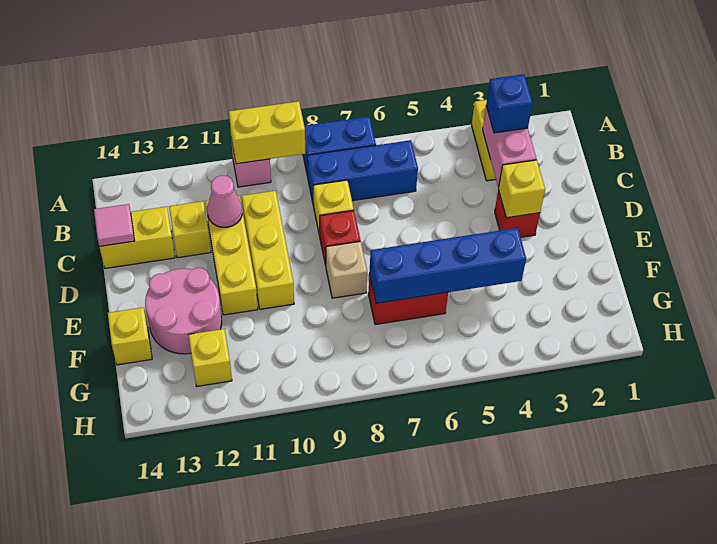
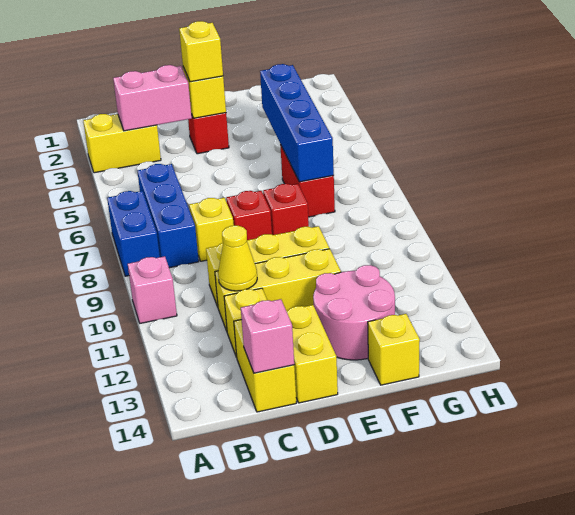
yellow 1x2 brick [229,101,305,164] -> yellow 1x2 brick moved to [286,305,338,403]
blue 1x1 brick [486,74,533,133] -> none
pink 1x1 cone [207,176,242,227] -> yellow 1x1 cone [218,226,257,291]
pink 1x1 tile [94,204,135,246] -> pink 1x1 brick [241,299,294,373]
tan 1x1 brick [326,241,367,298] -> red 1x1 brick [263,184,309,235]
yellow 1x1 brick [189,329,232,386] -> yellow 1x1 brick moved to [179,21,223,82]

